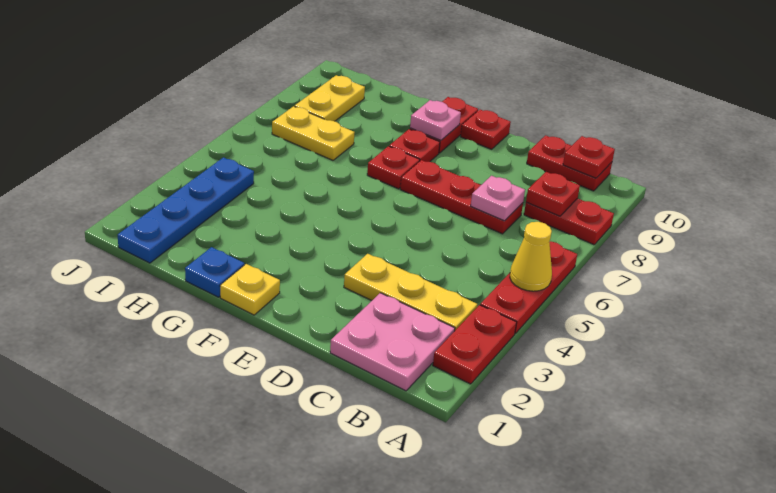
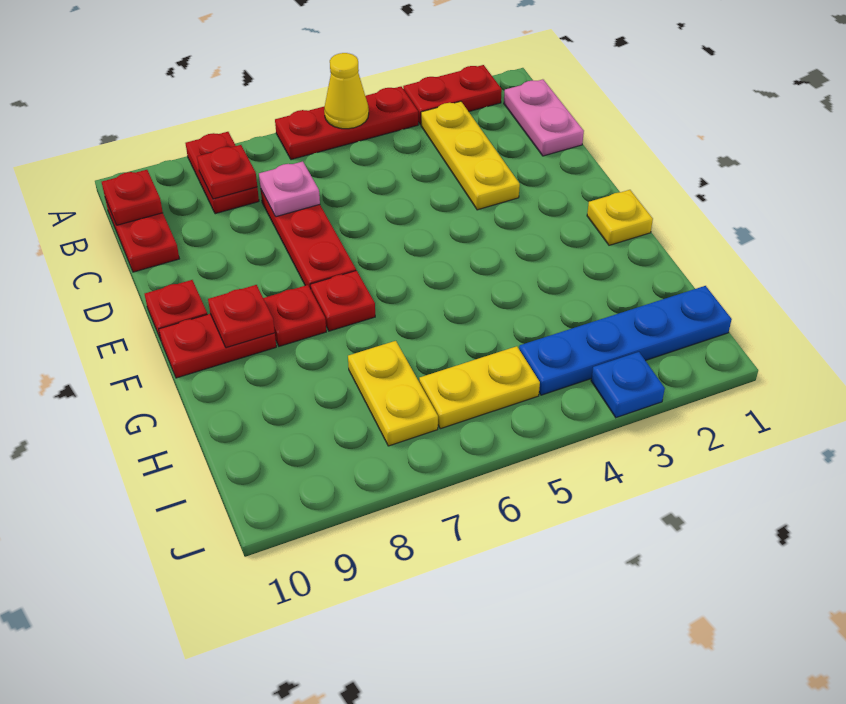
pink 2x2 plate [330,293,455,391] -> pink 1x2 plate [504,79,584,156]
pink 1x1 plate [410,100,461,140] -> red 1x1 plate [208,285,275,348]
blue 1x1 plate [185,247,244,297] -> blue 1x1 plate moved to [591,352,665,418]
yellow 1x2 plate [295,75,365,121] -> yellow 1x2 plate moved to [419,346,540,429]

